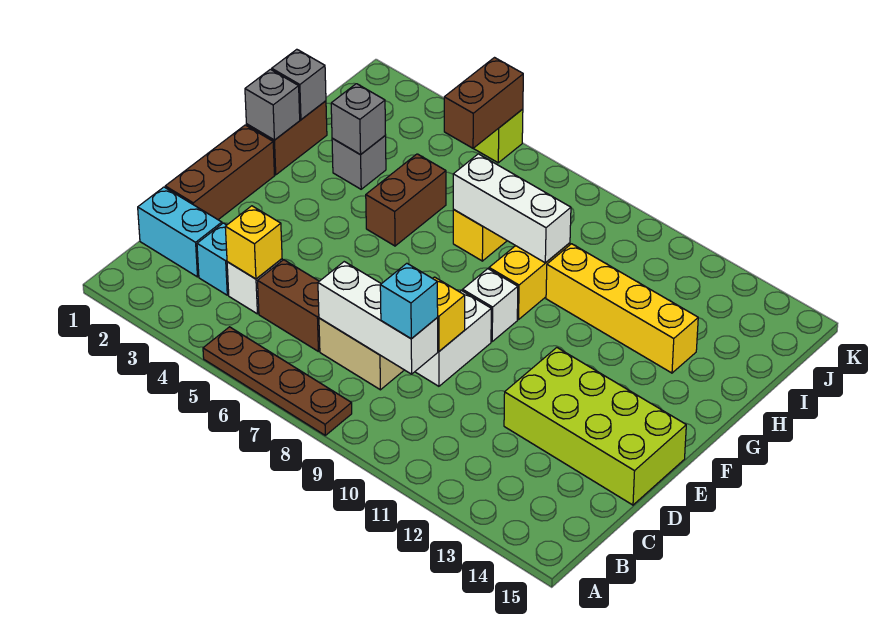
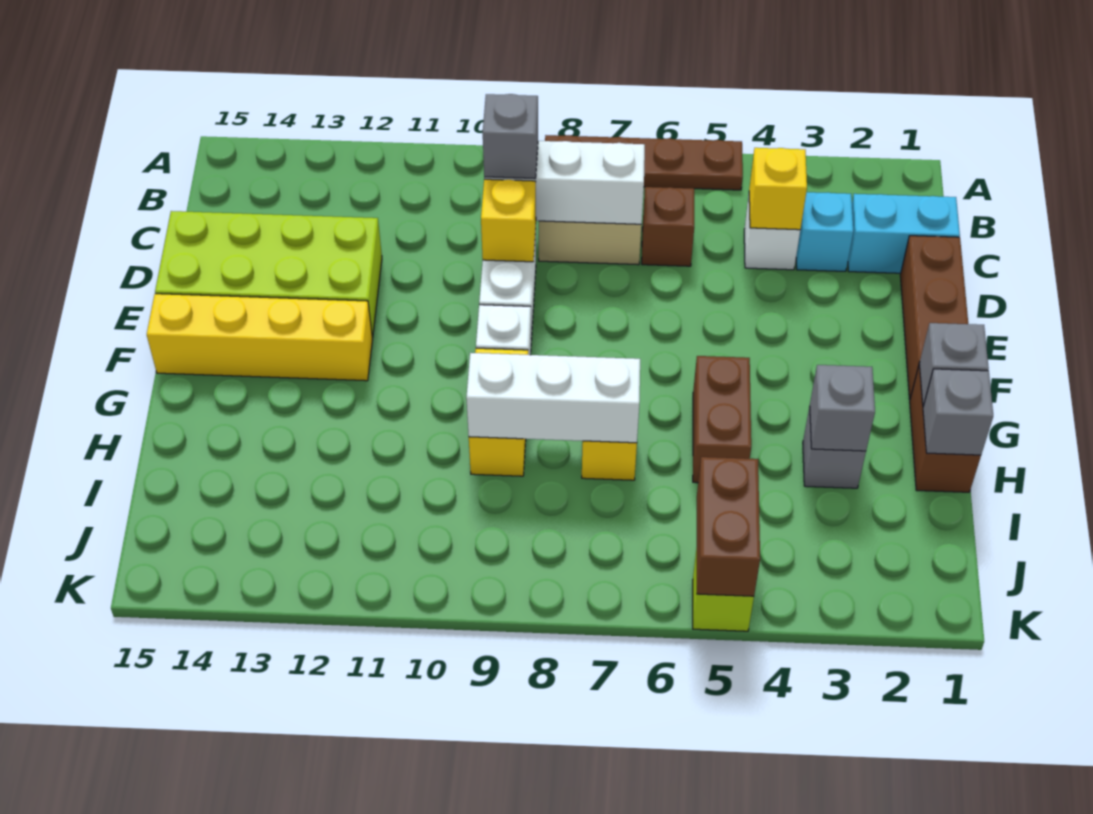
brown 1x2 brick [258,260,320,351] -> brown 1x1 brick [642,187,694,266]
cyan 1x1 brick [380,263,438,339] -> grey 1x1 brick [483,94,538,179]
yellow 1x4 brick [546,244,698,373] -> yellow 1x4 brick moved to [147,294,373,381]

